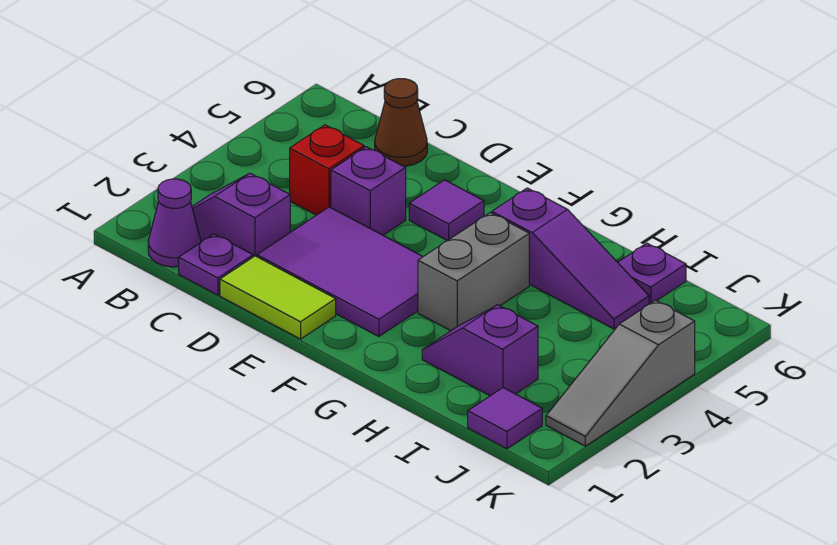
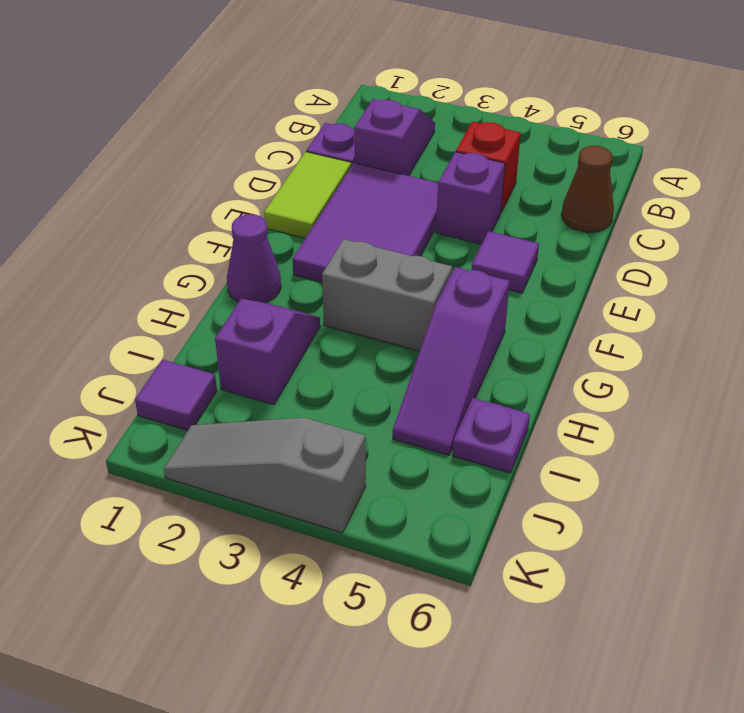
purple 1x1 cone [148,179,201,267] -> purple 1x1 cone moved to [227,214,281,303]

